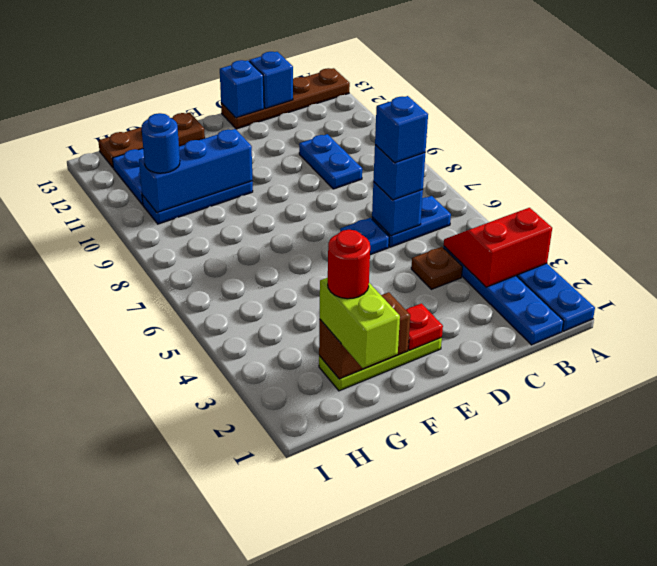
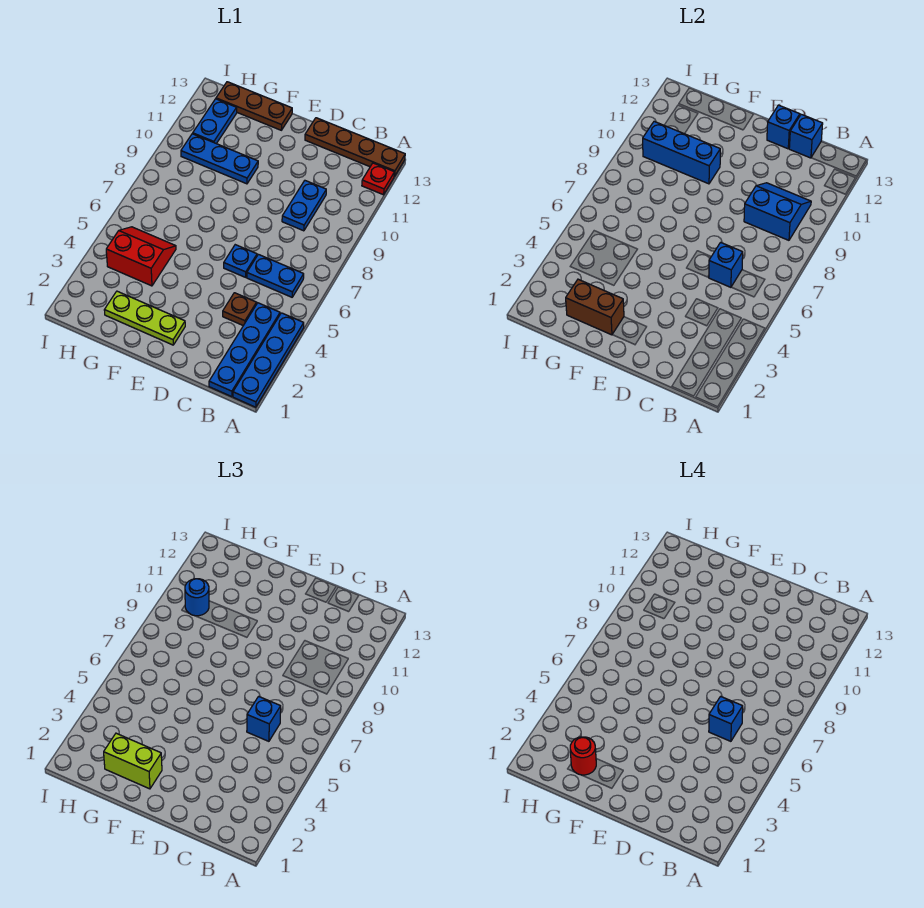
red 2x2 slope [444,208,552,287] -> red 2x2 slope moved to [106,227,176,286]
none -> blue 2x2 slope [744,183,811,240]
red 1x1 plate [406,303,443,350] -> red 1x1 plate moved to [362,163,394,195]
lime 1x2 brick [320,278,400,368] -> lime 1x2 brick turned to [104,733,162,789]

